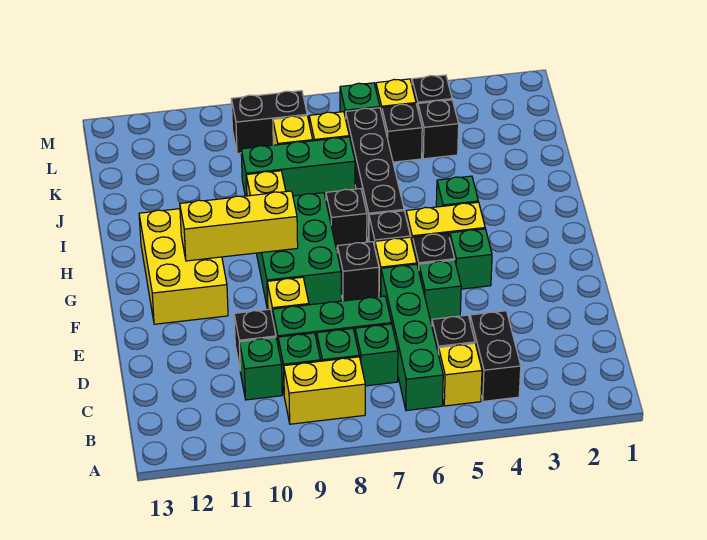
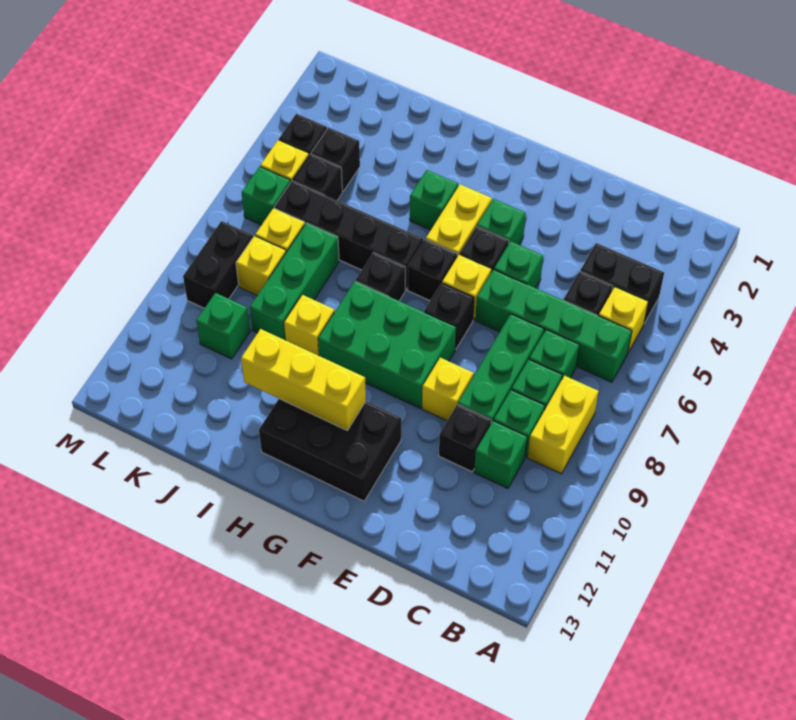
yellow 2x3 brick [139,209,228,324] -> black 2x3 brick [259,399,401,501]
yellow 1x3 brick [180,191,298,261] -> yellow 1x3 brick turned to [241,329,366,430]
none -> green 1x1 brick [196,293,250,359]

